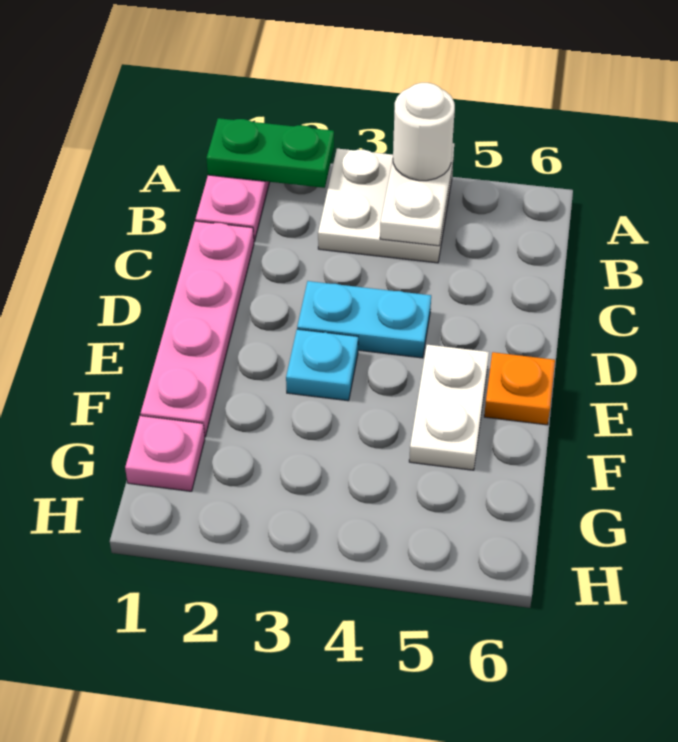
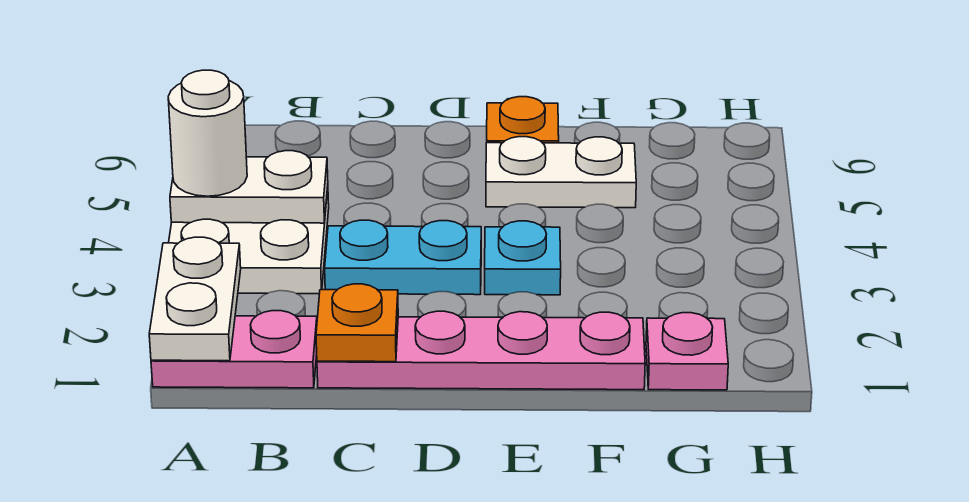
green 1x2 plate [206,118,334,188] -> white 1x2 plate [149,237,241,361]
none -> orange 1x1 plate [316,284,398,362]
cyan 1x2 plate [297,281,431,358] -> cyan 1x2 plate turned to [325,220,481,295]

